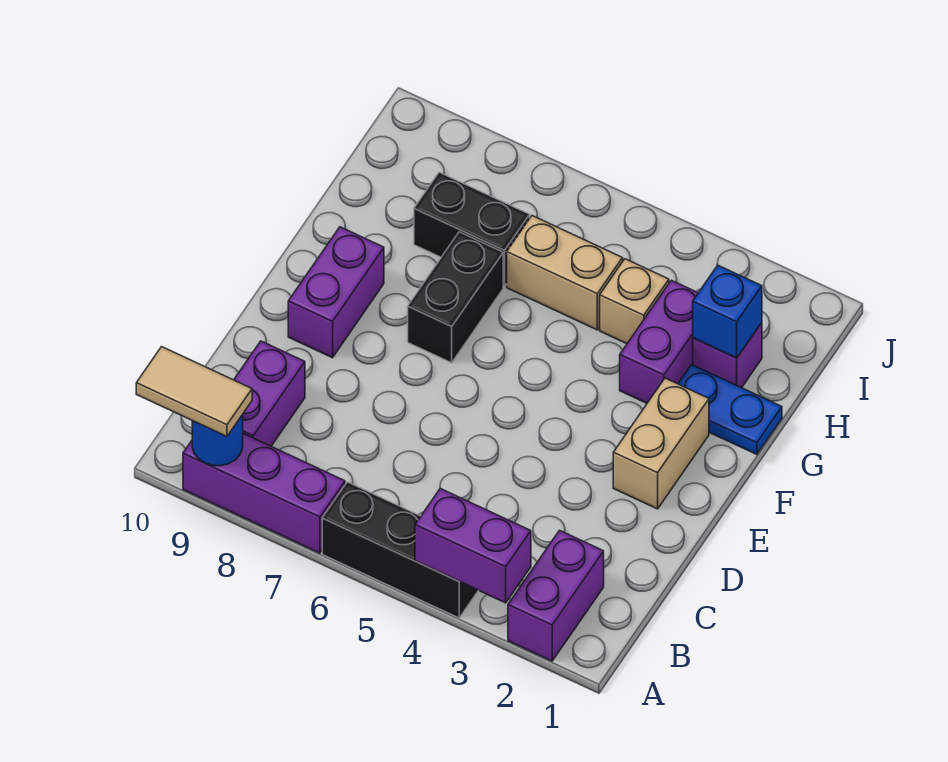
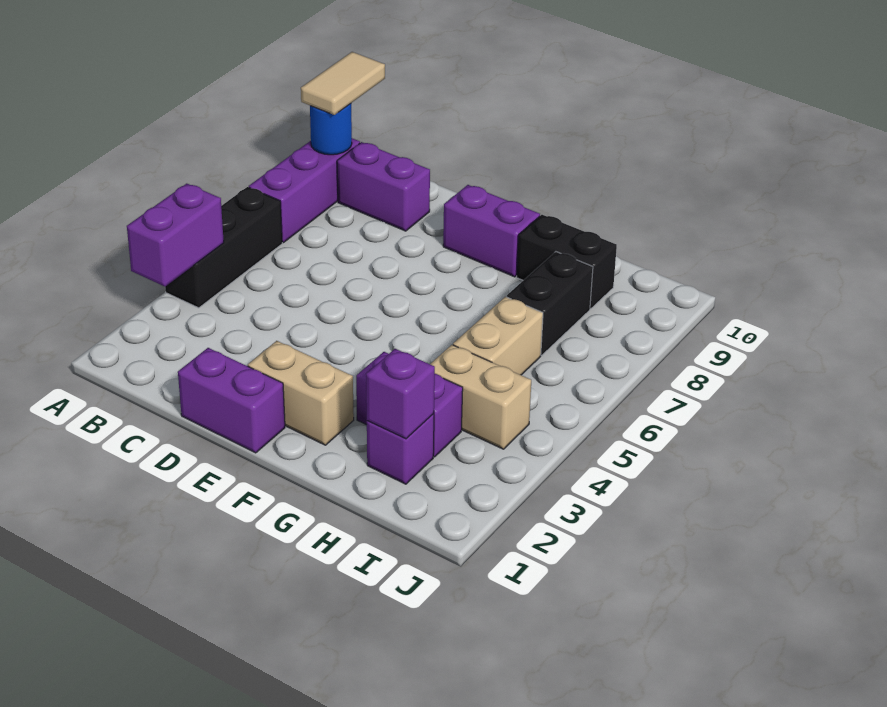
purple 1x2 brick [508,530,604,661] -> purple 1x2 brick moved to [178,348,285,453]
black 1x2 brick [408,232,503,363] -> black 1x2 brick moved to [517,215,617,309]
blue 1x2 plate [678,365,782,454] -> none
blue 1x1 brick [693,265,762,358] -> purple 1x1 brick [366,349,435,439]
tan 1x1 brick [600,259,669,344] -> tan 1x2 brick [430,345,531,449]

